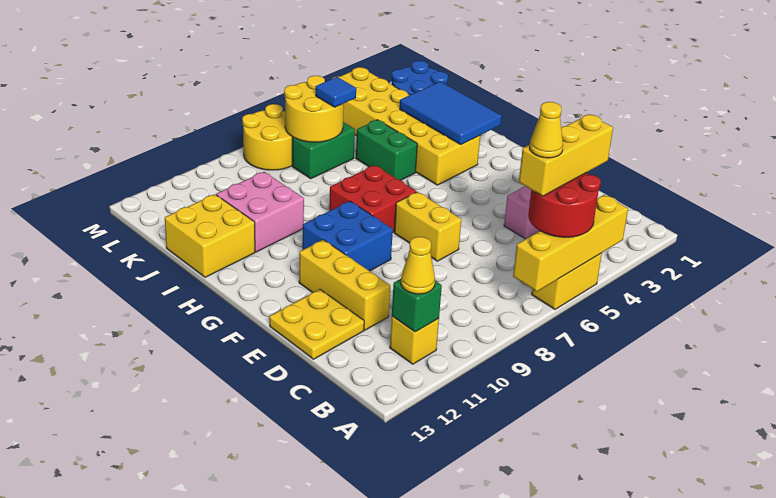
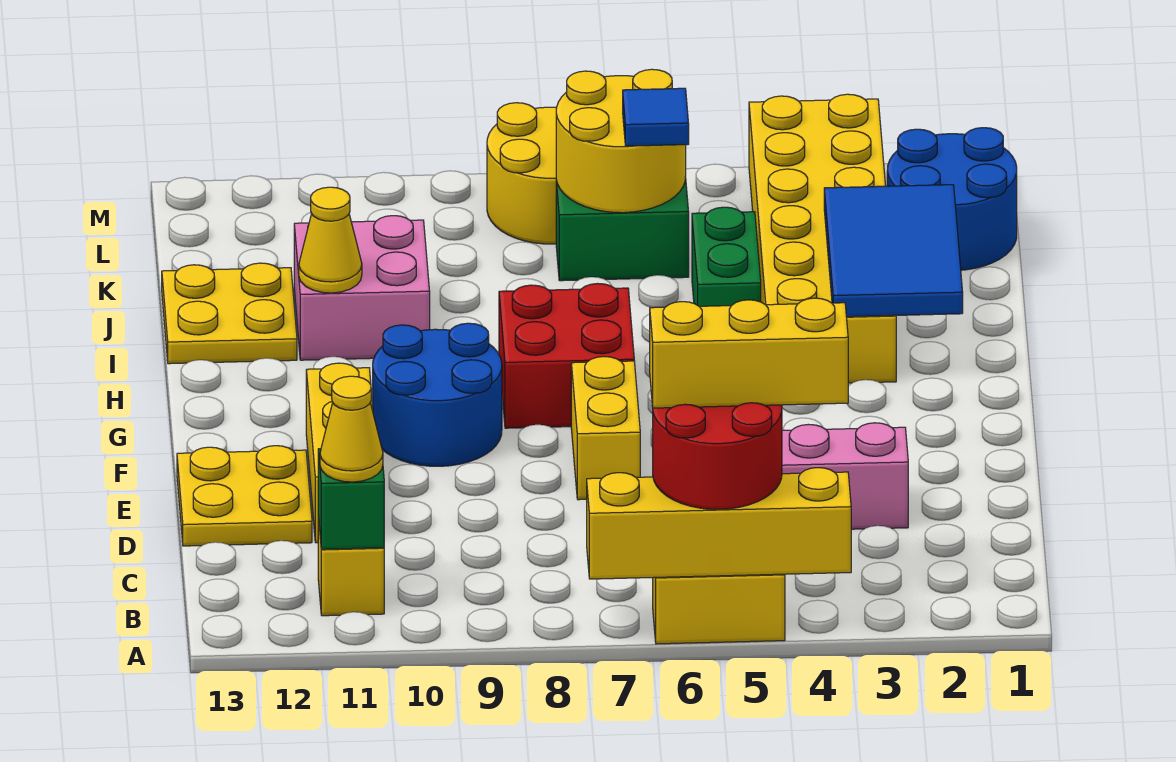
yellow 1x1 cone [530,102,563,158] -> yellow 1x1 cone moved to [299,187,362,293]
blue 2x2 brick [303,201,393,271] -> blue 2x2 round brick [373,323,502,466]
yellow 2x2 brick [165,194,255,277] -> yellow 2x2 plate [162,263,297,364]

